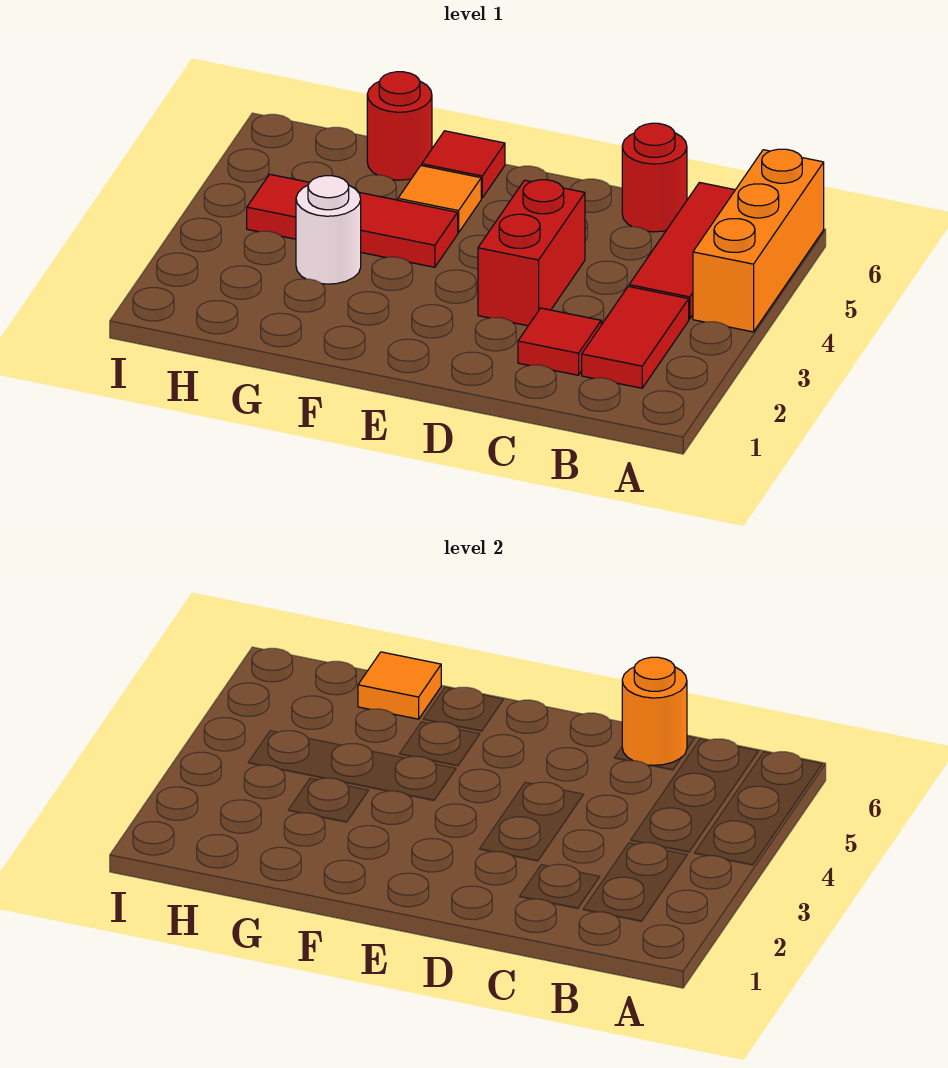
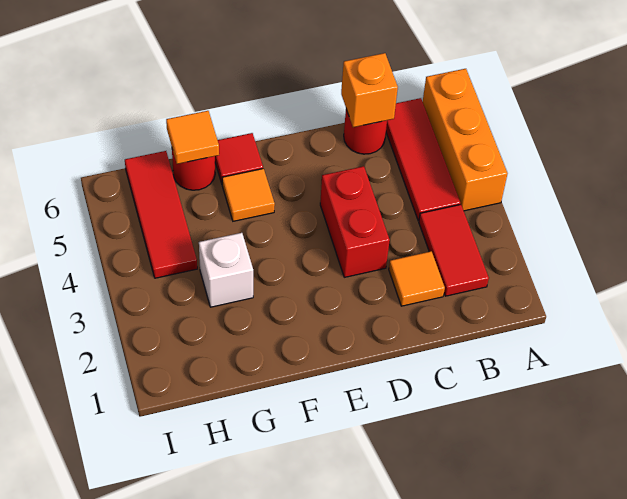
red 1x1 tile [518,308,601,375] -> orange 1x1 tile [389,251,445,306]
orange 1x1 round brick [622,657,687,765] -> orange 1x1 brick [341,53,398,127]
red 1x3 tile [247,174,458,267] -> red 1x3 tile turned to [125,151,197,278]
white 1x1 round brick [296,176,361,284] -> white 1x1 brick [199,233,253,307]

